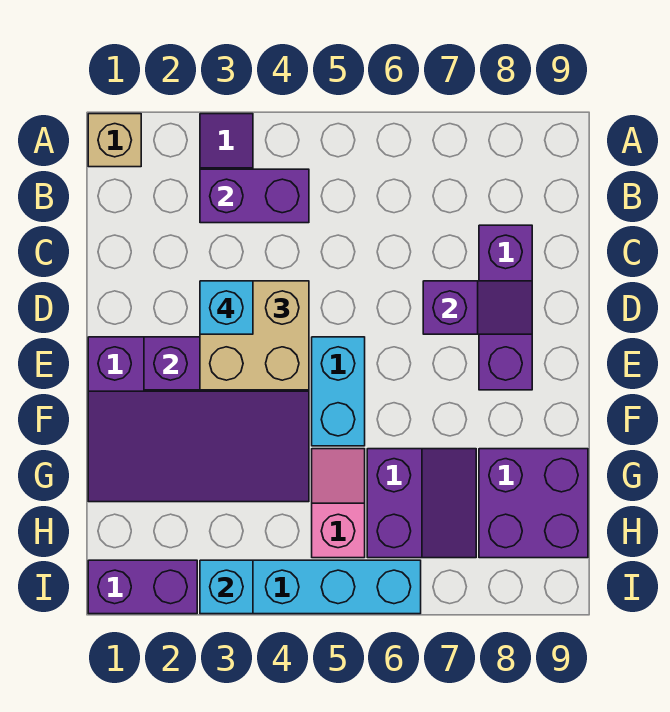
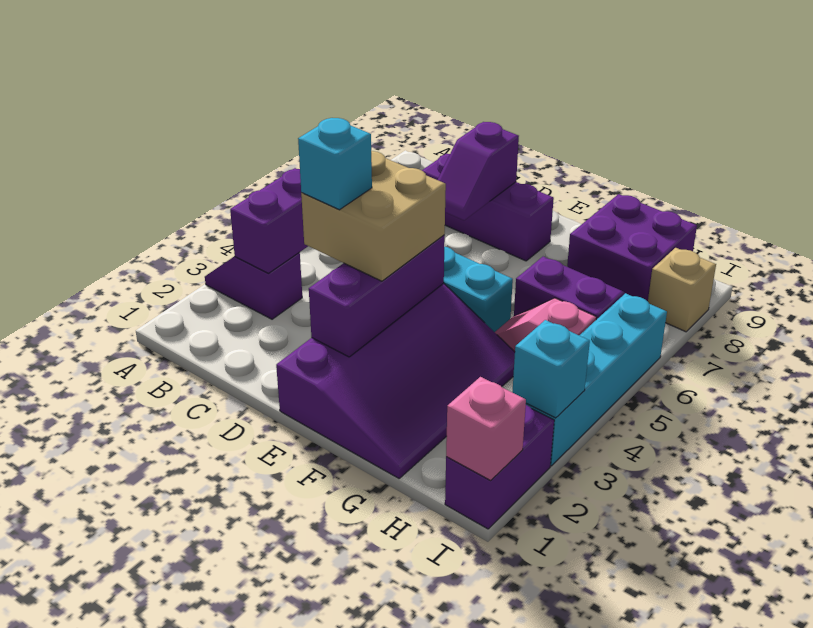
tan 1x1 brick [88,114,141,167] -> tan 1x1 brick moved to [648,248,716,332]
purple 1x2 slope [423,281,532,334] -> purple 1x2 slope turned to [438,122,519,220]
none -> pink 1x1 brick [446,377,526,480]

